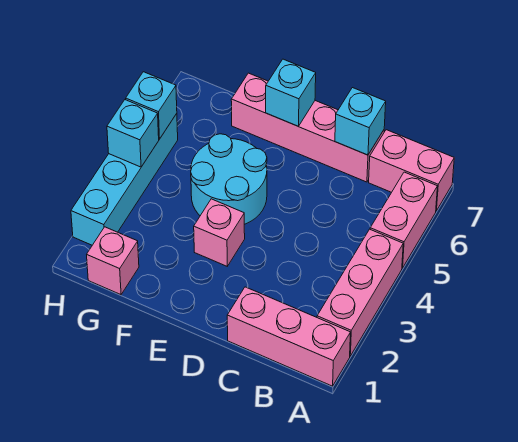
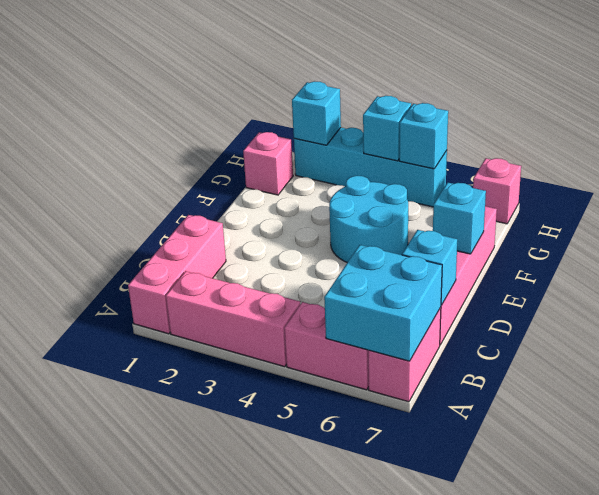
none -> cyan 2x2 brick [324,245,442,361]
pink 1x1 brick [194,199,245,266] -> pink 1x1 brick moved to [473,158,521,224]
none -> cyan 1x1 brick [292,81,341,145]

